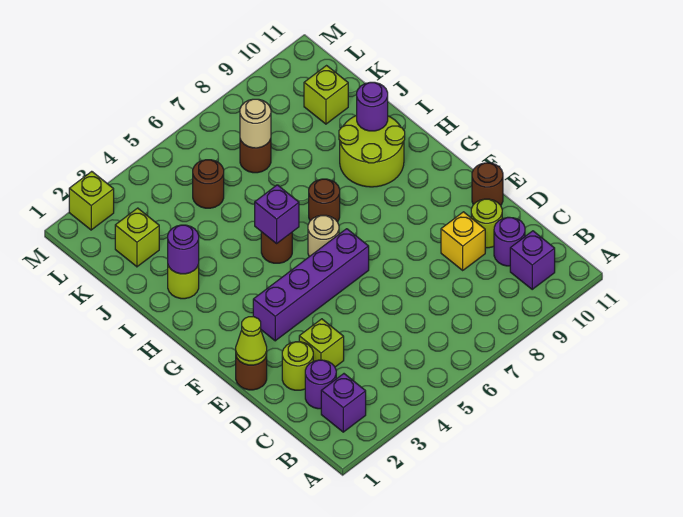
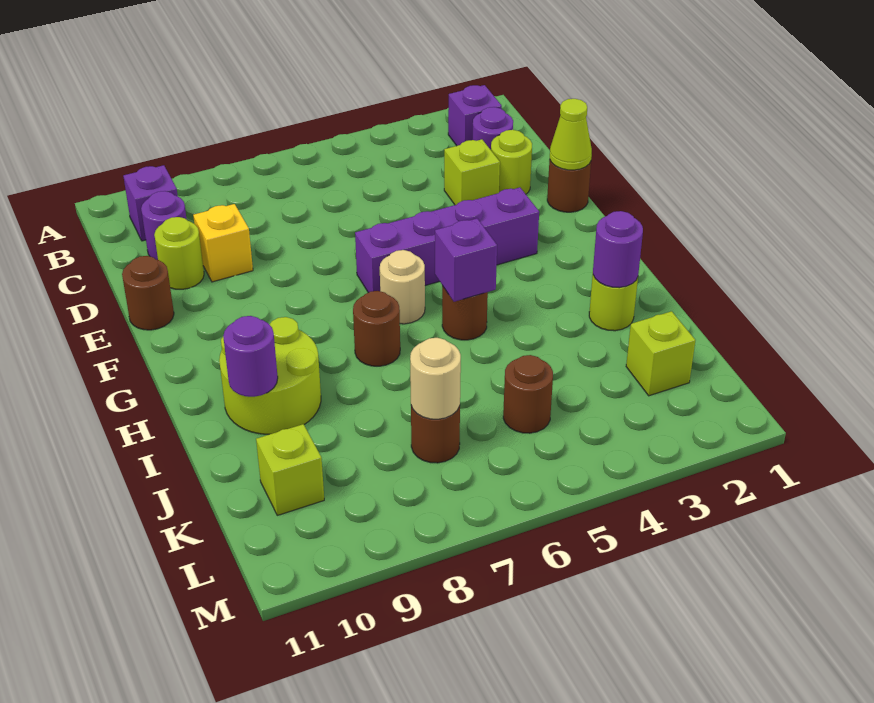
lime 1x1 brick [69,171,114,230] -> none

